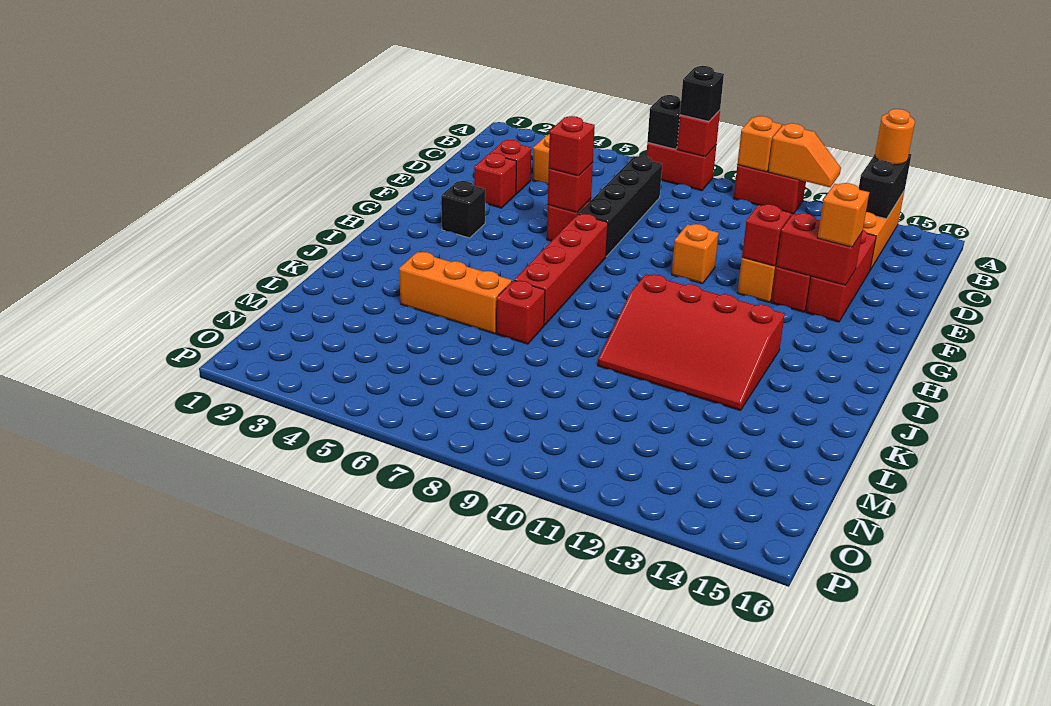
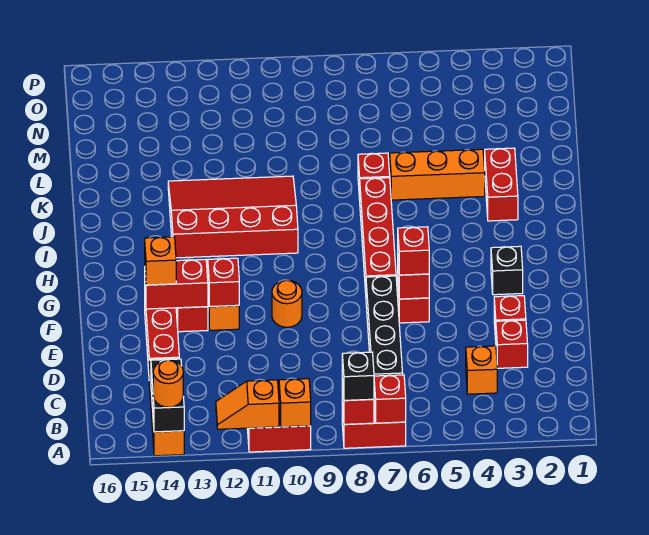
black 1x1 brick [647,95,681,149] -> red 1x1 brick [374,375,406,423]
orange 1x1 brick [672,224,719,284] -> orange 1x1 round brick [272,280,302,327]
none -> red 1x2 brick [485,148,518,221]

